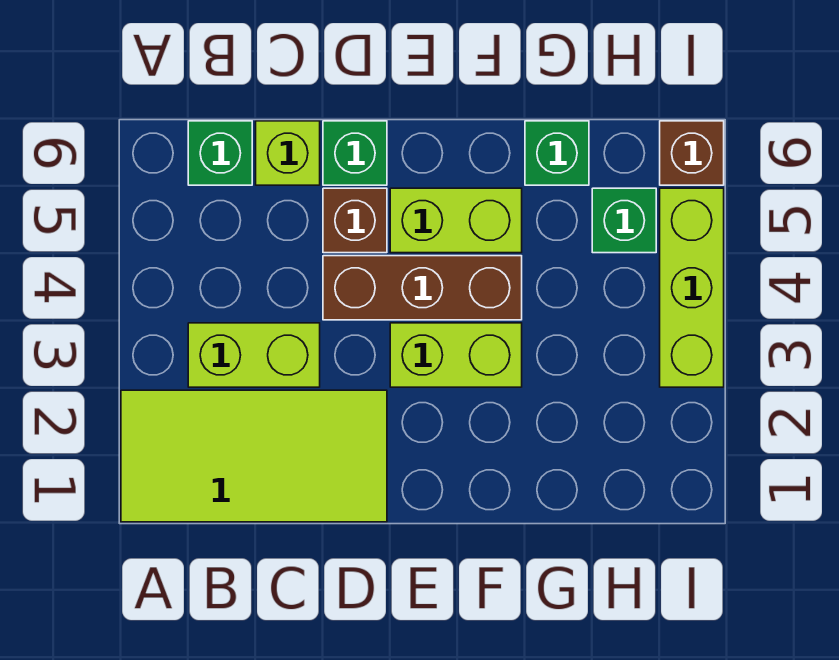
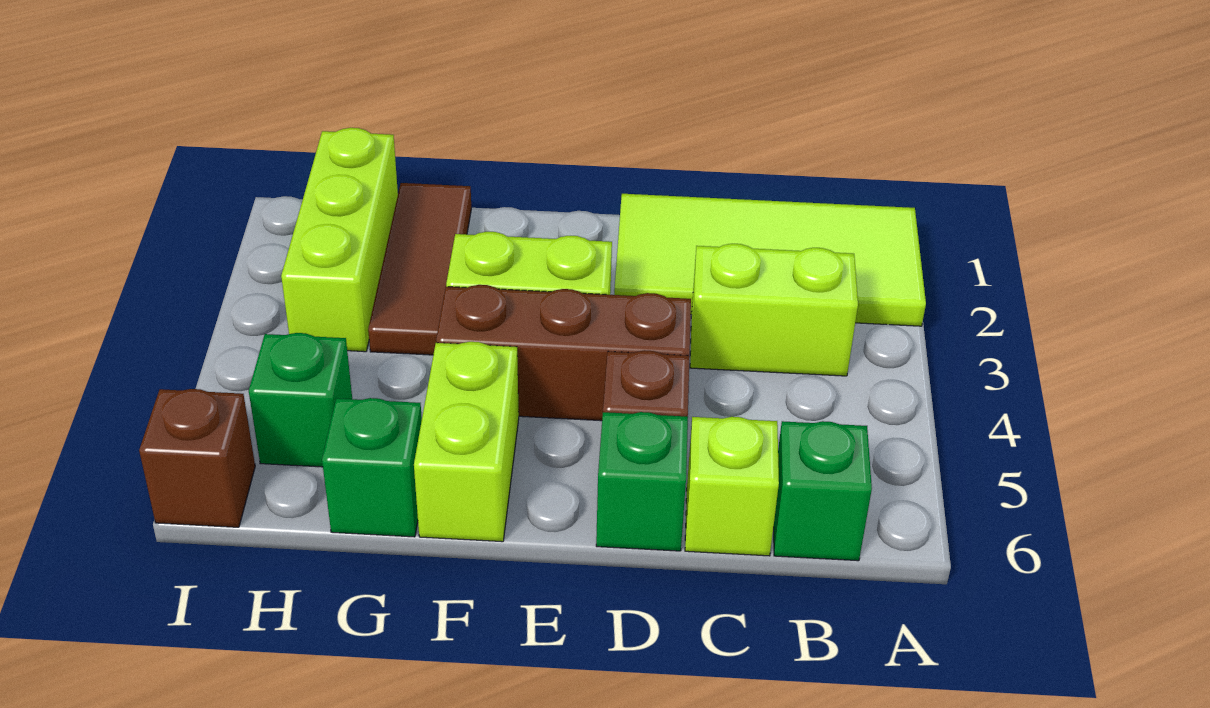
lime 1x2 brick [390,188,522,253] -> lime 1x2 brick turned to [414,342,519,542]
none -> brown 1x3 tile [368,183,471,355]
lime 1x3 brick [660,188,724,387] -> lime 1x3 brick moved to [281,128,398,352]

